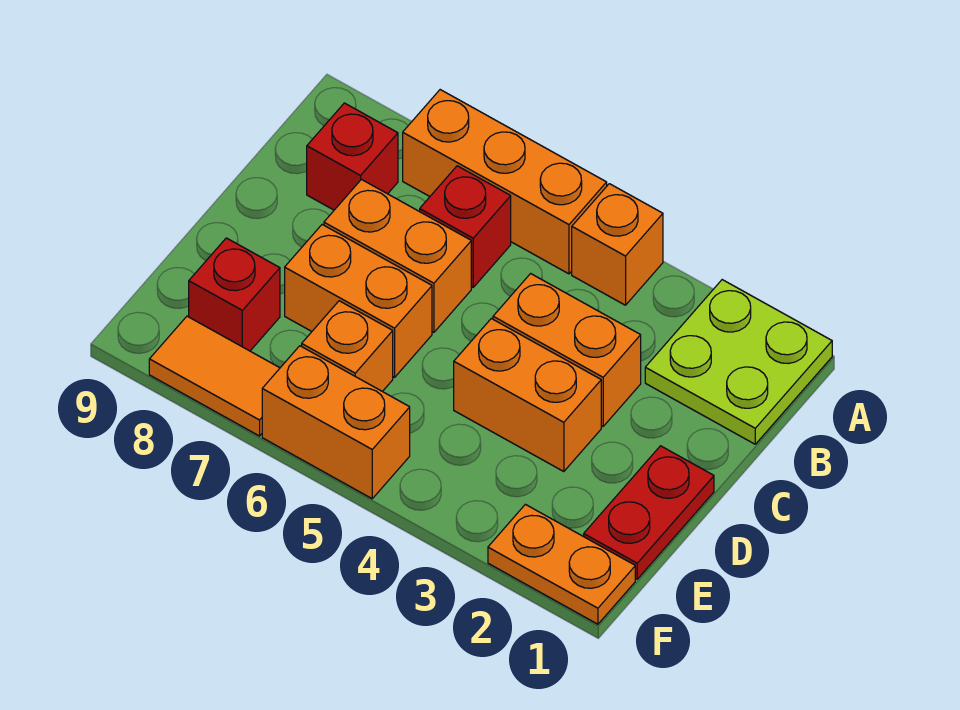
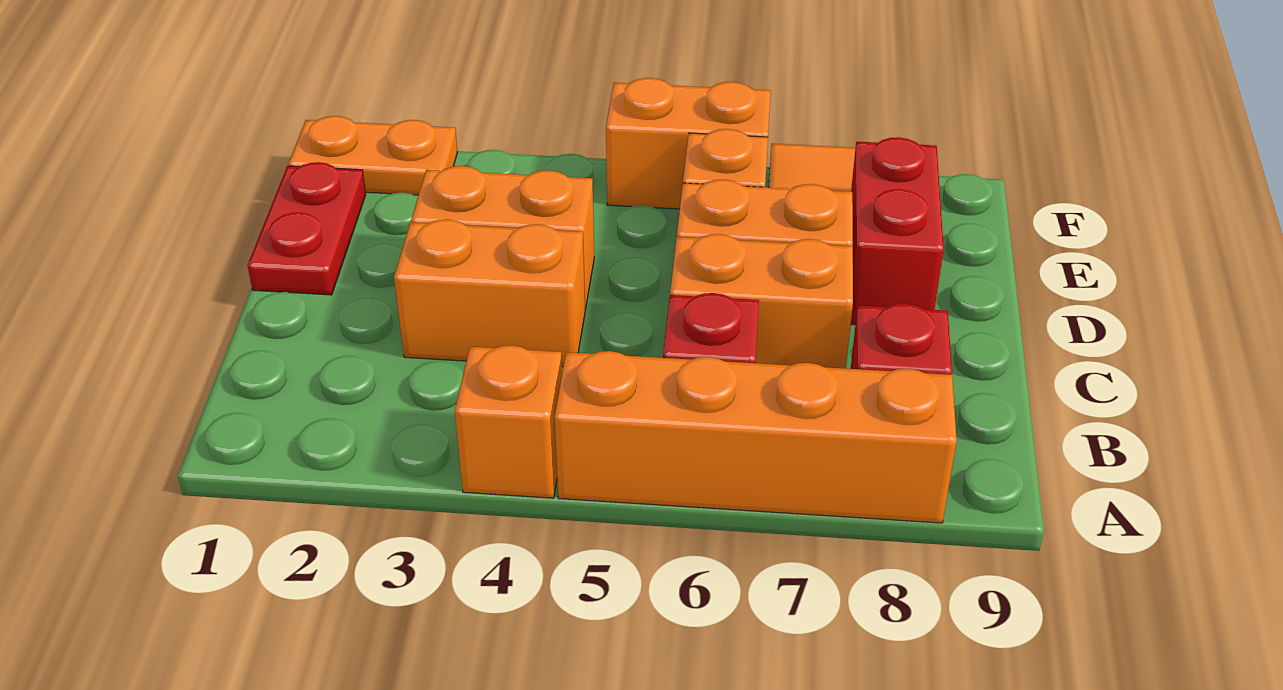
lime 2x2 plate [645,280,832,444] -> none
orange 1x3 brick [403,90,607,274] -> orange 1x4 brick [555,351,957,523]
red 1x1 brick [189,238,280,351] -> red 1x2 brick [851,137,944,325]

